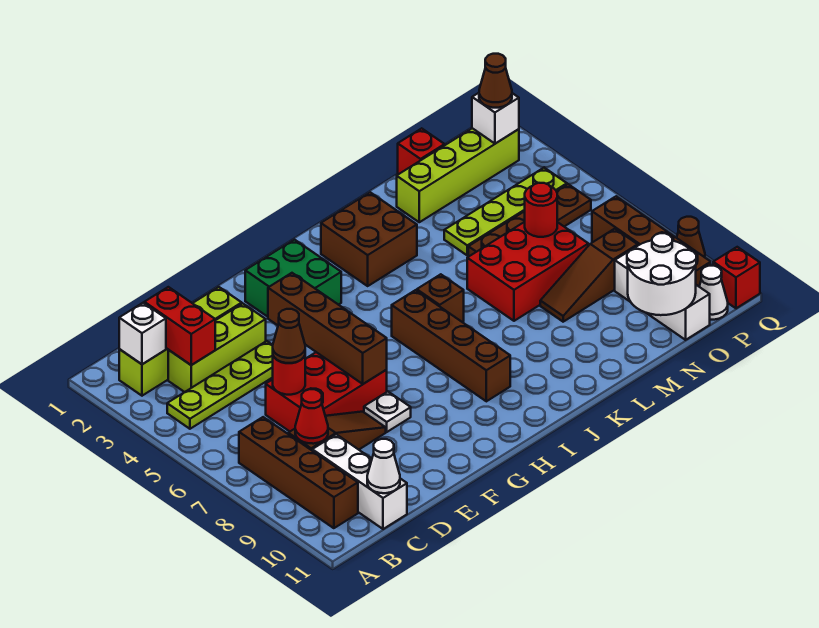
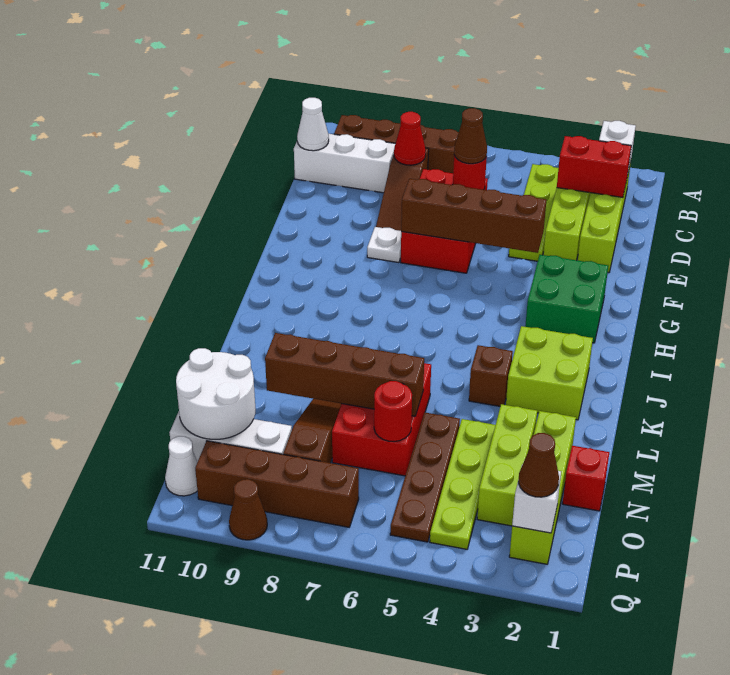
brown 1x4 brick [392,290,510,401] -> brown 1x4 brick moved to [265,333,424,416]
brown 2x2 brick [321,192,417,286] -> lime 2x2 brick [506,326,593,420]
brown 1x1 brick [417,274,464,322] -> brown 1x1 brick moved to [469,345,513,406]
none -> lime 1x3 brick [477,404,537,526]
red 1x1 brick [713,247,760,308] -> none

